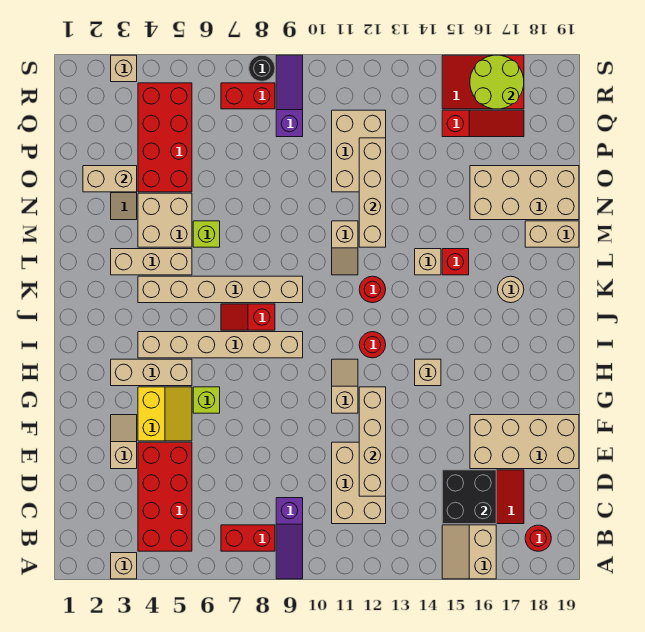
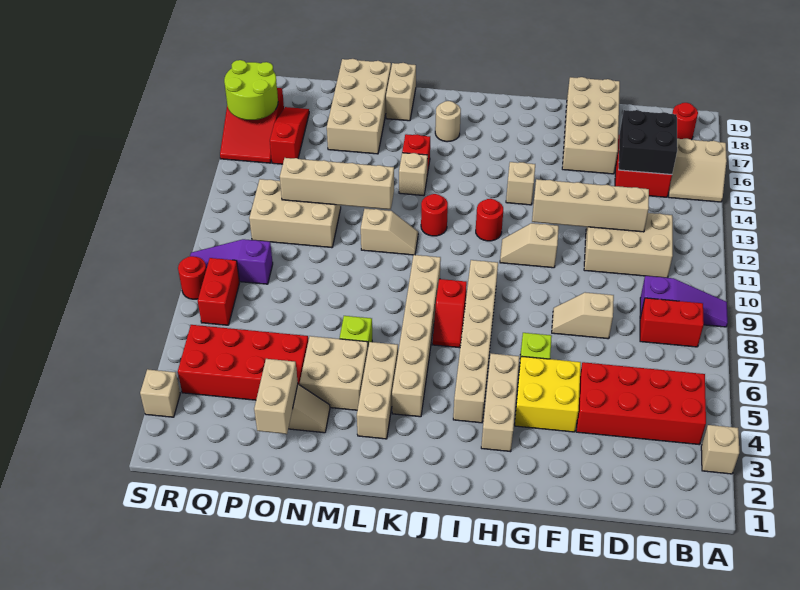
red 1x2 brick [221,525,275,551] -> red 1x2 brick turned to [640,298,704,347]
tan 1x2 slope [111,415,137,469] -> tan 1x2 slope moved to [552,292,614,339]
yellow 2x2 slope [138,387,192,441] -> yellow 2x2 brick [515,356,581,432]
black 1x1 round brick [249,55,275,81] -> red 1x1 round brick [178,256,206,299]

